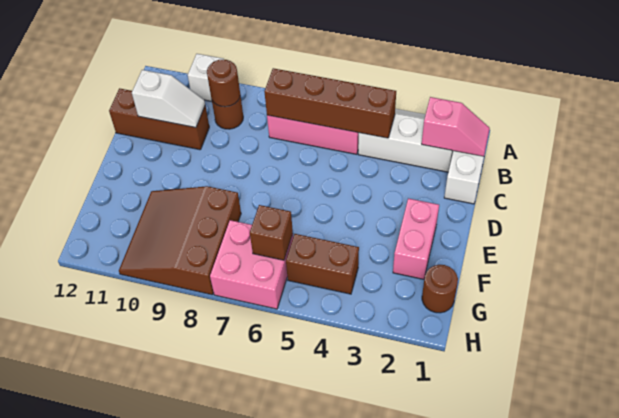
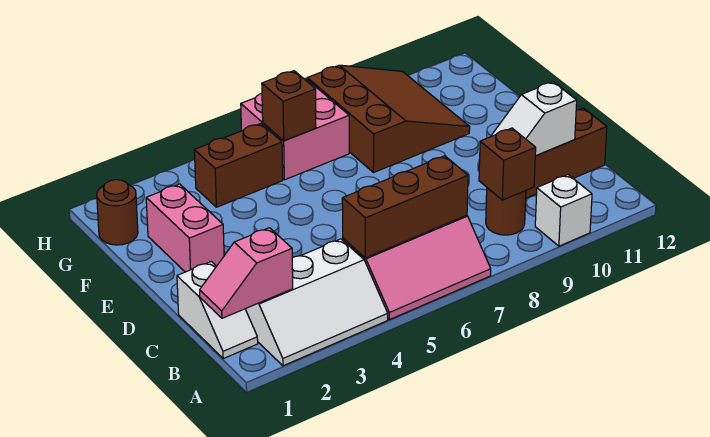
brown 1x4 brick [264,68,396,138] -> brown 1x3 brick [342,156,468,258]
brown 1x1 round brick [207,59,240,107] -> brown 1x1 brick [479,128,536,200]

